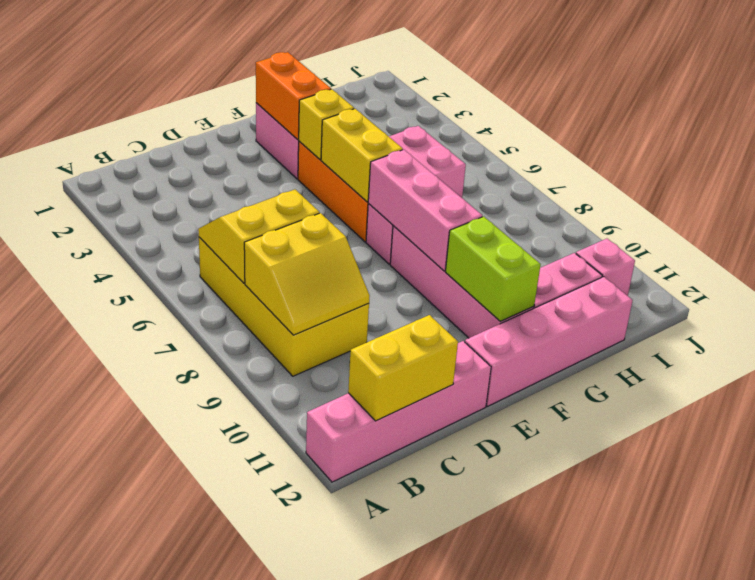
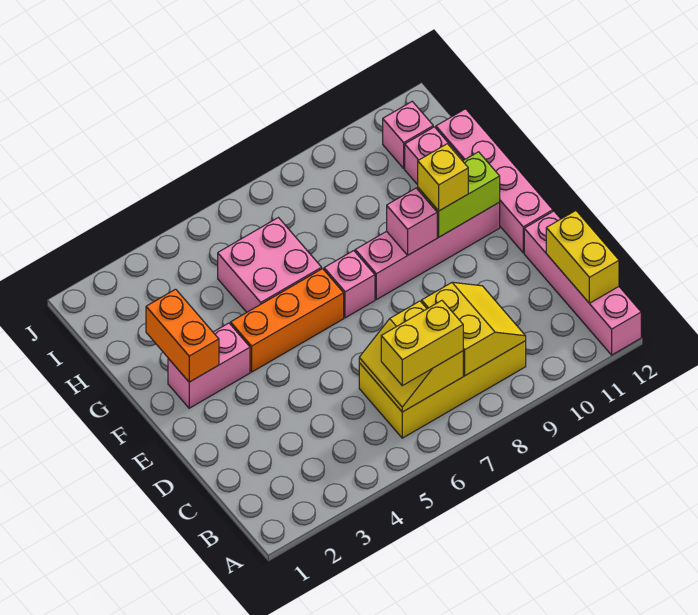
orange 1x2 brick [256,52,331,140] -> orange 1x2 brick turned to [146,289,219,382]
yellow 1x1 brick [298,89,354,160] -> yellow 1x1 brick moved to [418,144,468,211]
yellow 1x2 brick [321,109,403,202] -> yellow 1x2 brick moved to [381,301,463,386]
pink 1x3 brick [368,150,482,271] -> pink 1x1 brick [387,188,437,255]

